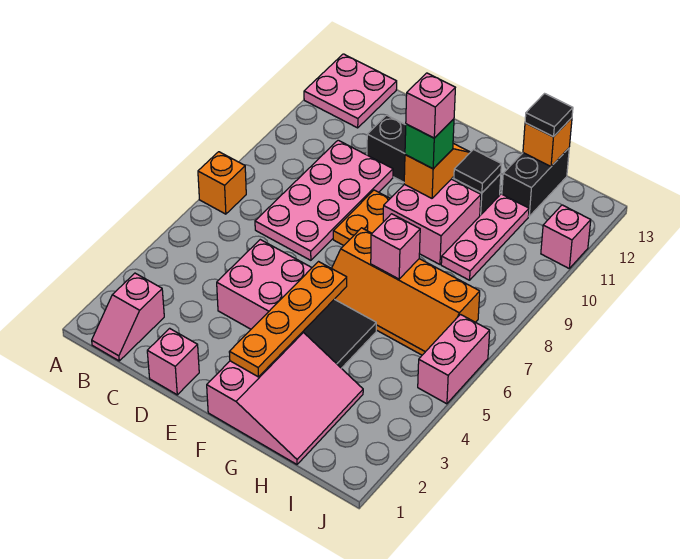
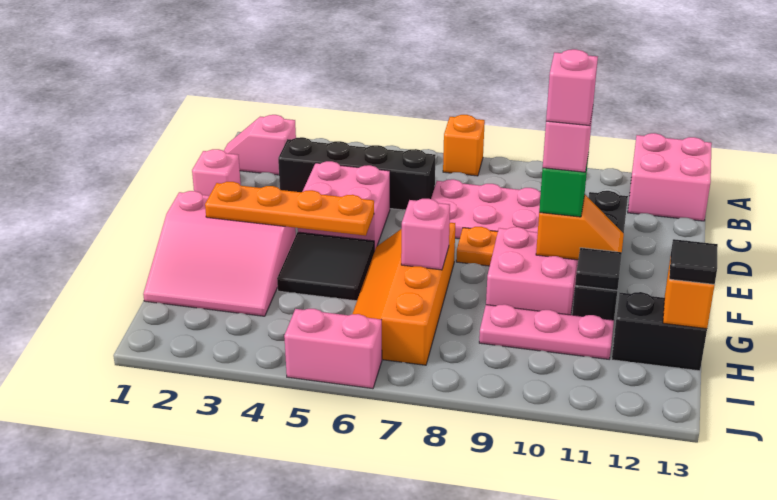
pink 2x2 plate [304,54,397,128] -> pink 2x2 brick [628,133,712,221]
none -> black 1x4 brick [278,137,435,210]
pink 1x1 brick [541,205,591,268] -> pink 1x1 brick moved to [546,49,598,125]

